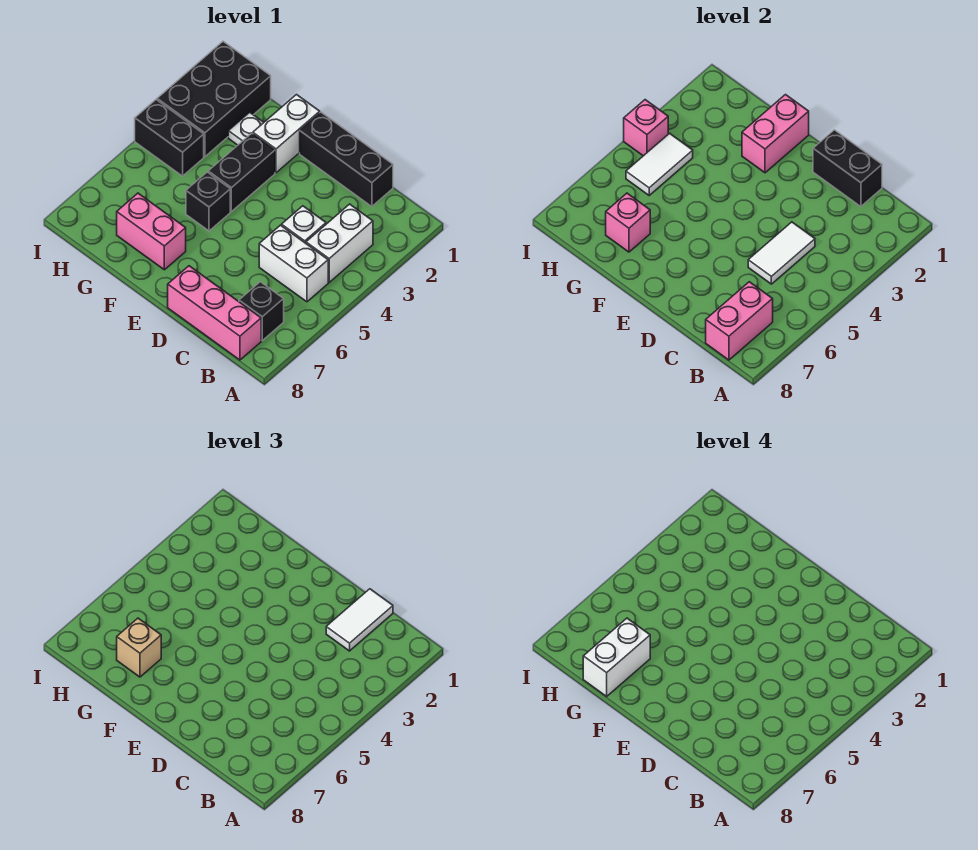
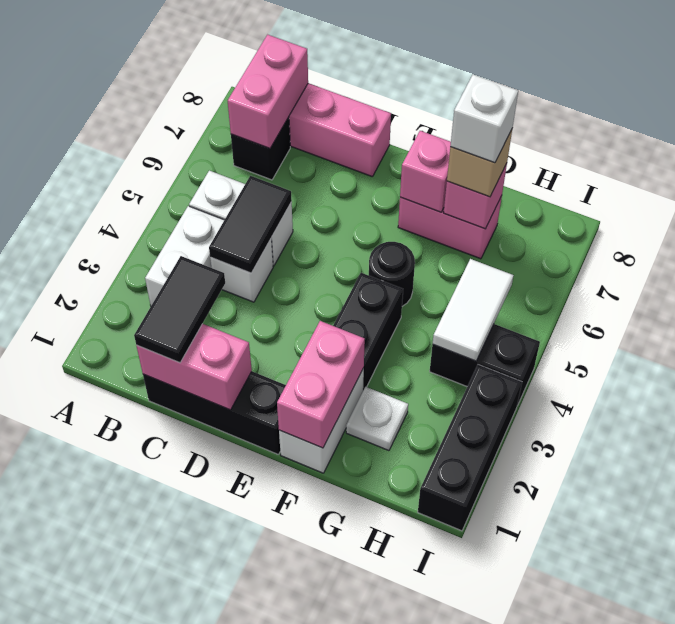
black 1x2 brick [813,130,882,207] -> pink 1x2 brick [136,324,252,410]
white 1x2 tile [326,589,393,651] -> black 1x2 tile [134,256,225,363]
white 1x2 tile [748,222,815,284] -> black 1x2 tile [209,176,292,273]
black 1x1 brick [186,172,230,231] -> black 1x1 round brick [369,242,415,306]
white 1x2 brick [583,618,650,696] -> white 1x1 brick [450,75,518,163]
black 2x3 brick [157,41,271,157] -> black 1x3 brick [418,365,522,531]
pink 1x1 brick [624,100,668,156] -> pink 1x1 brick moved to [400,131,451,212]

